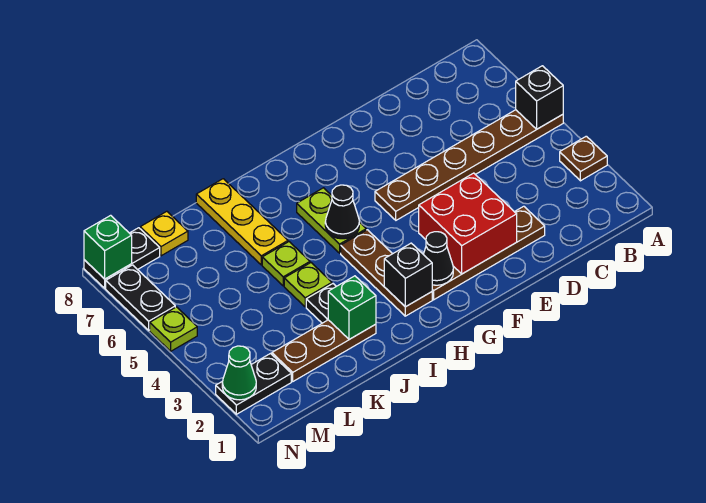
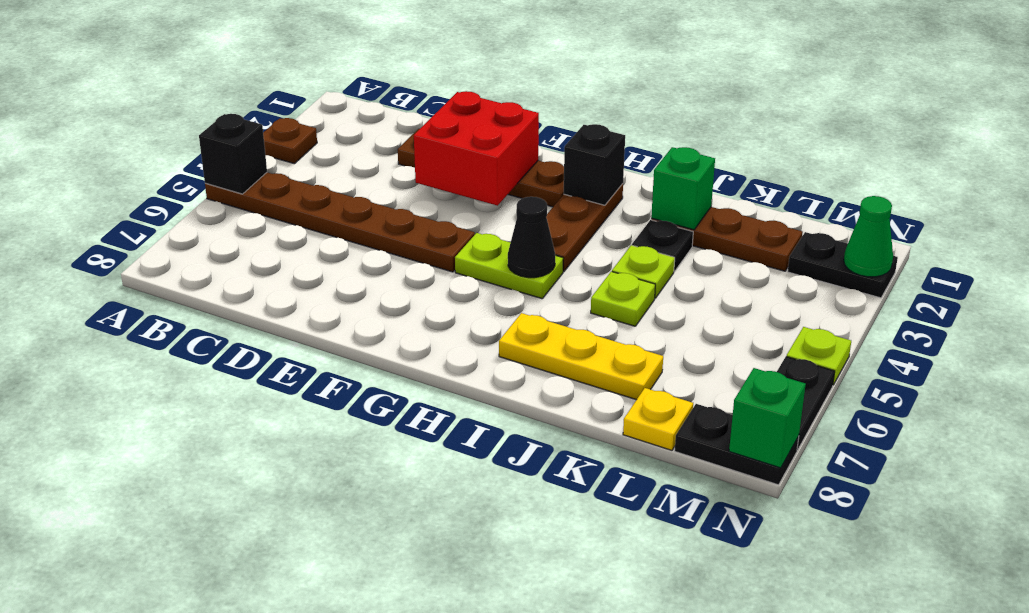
black 1x1 cone [423,232,453,285] -> none
lime 1x2 plate [297,188,366,253] -> lime 1x2 plate turned to [455,233,563,299]
yellow 1x3 plate [196,179,288,265] -> yellow 1x3 plate turned to [499,313,663,400]

